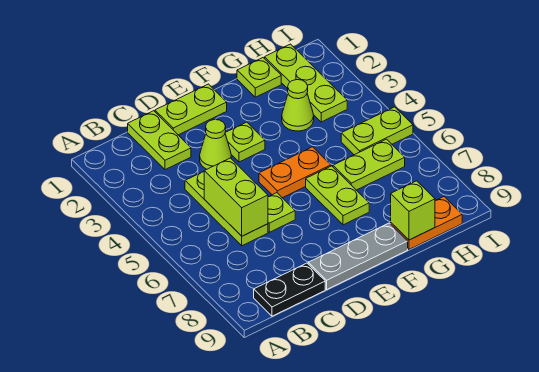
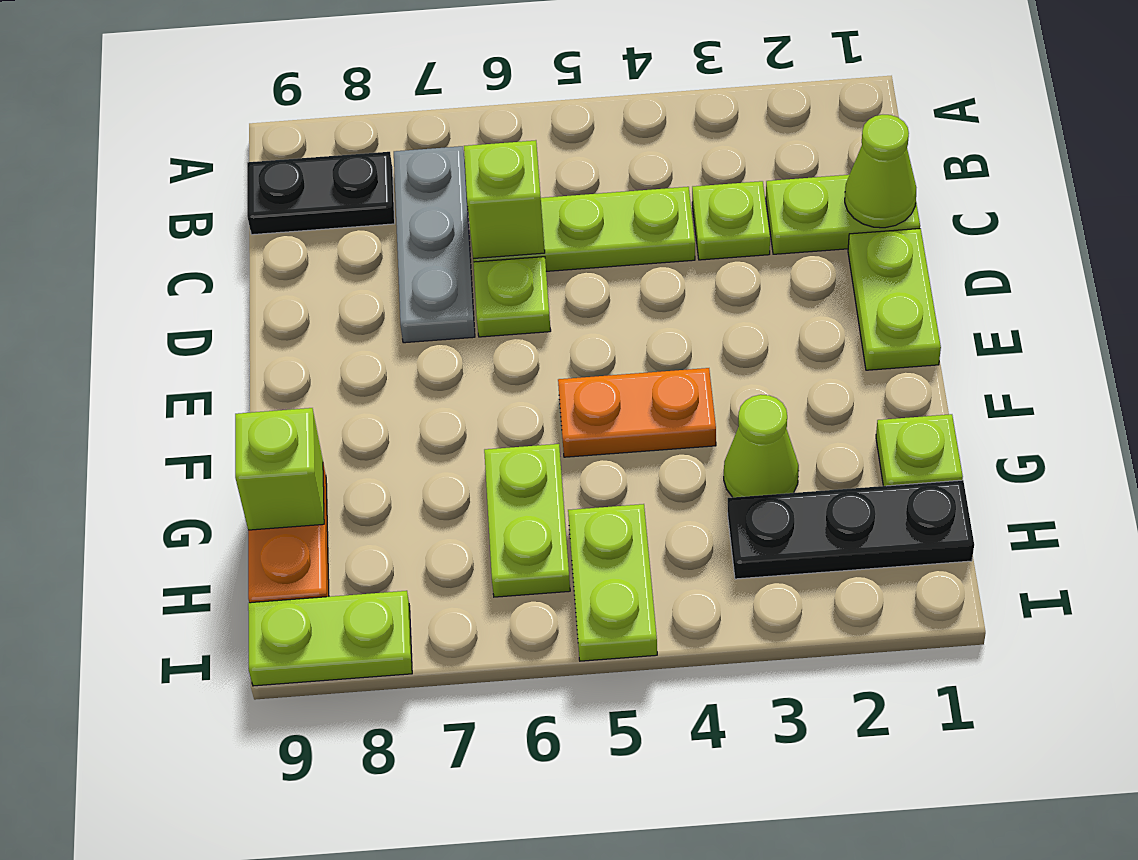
black 1x2 plate [254,263,325,316] -> black 1x2 plate turned to [247,152,395,235]
lime 1x2 brick [204,158,268,236] -> lime 1x1 brick [464,140,545,259]
lime 1x1 cone [200,120,231,169] -> lime 1x1 cone moved to [845,115,916,228]
grey 1x3 plate [308,223,408,289] -> grey 1x3 plate moved to [394,146,475,343]
lime 1x1 plate [225,122,265,162] -> lime 1x1 plate moved to [692,181,770,260]
orange 1x2 plate [259,147,331,198] -> orange 1x2 plate turned to [558,368,716,457]
lime 1x2 plate [306,166,369,225] -> lime 1x2 plate moved to [248,591,412,686]
lime 1x3 plate [265,44,347,122] -> black 1x3 plate [728,480,974,579]

